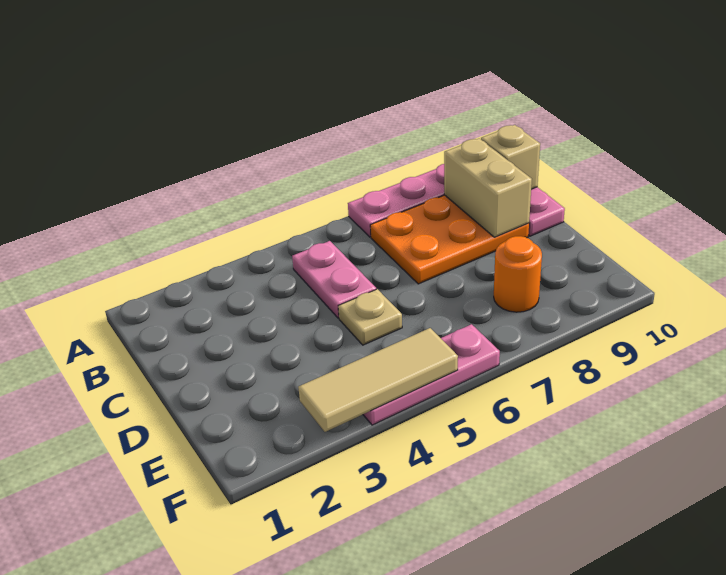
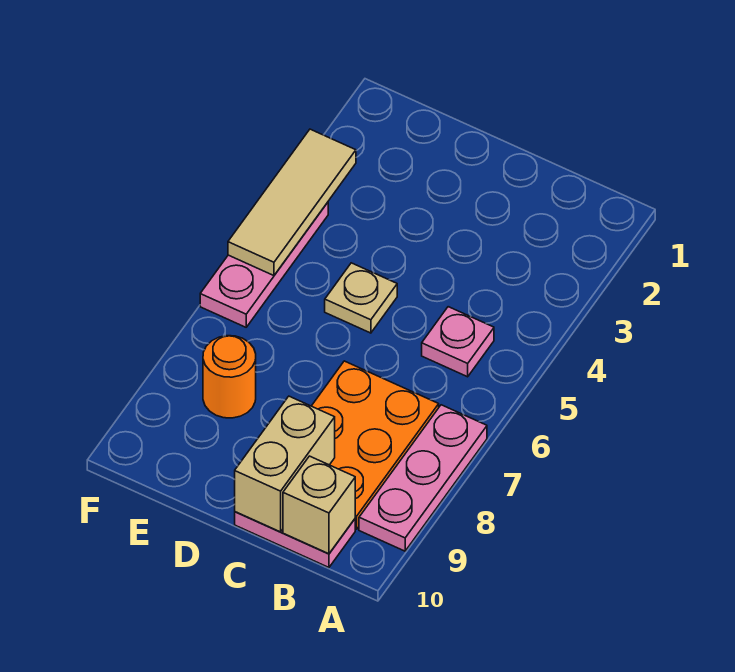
pink 1x2 plate [292,241,376,318] -> pink 1x1 plate [422,307,494,377]
tan 1x2 brick [444,138,532,237] -> tan 1x2 brick turned to [235,396,335,532]

